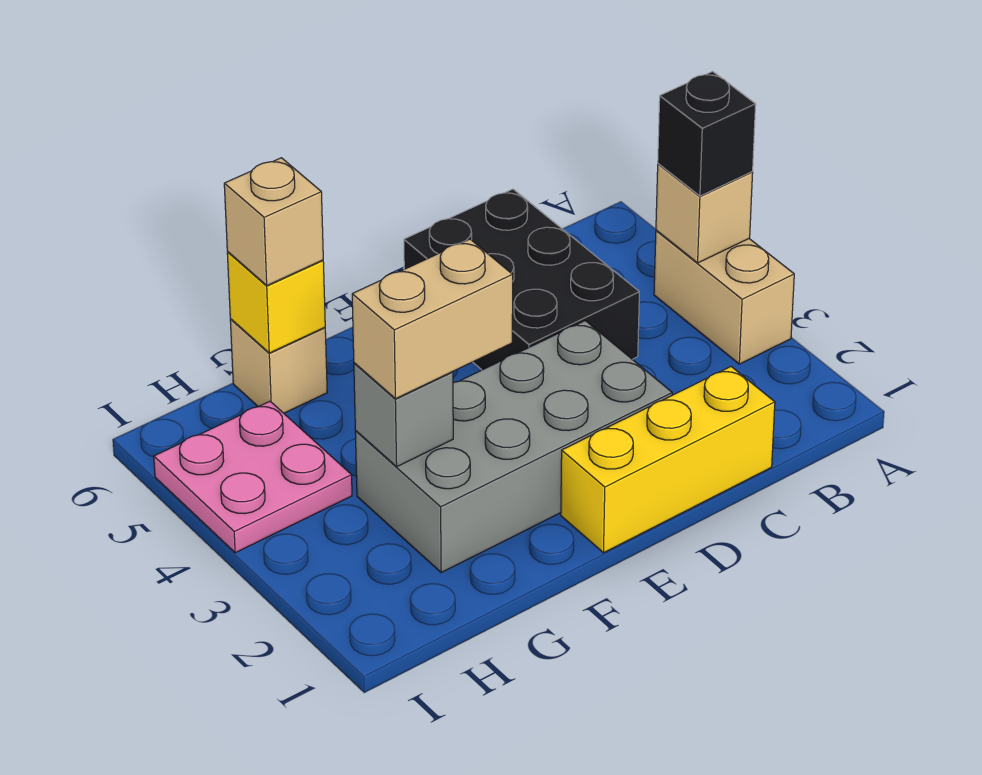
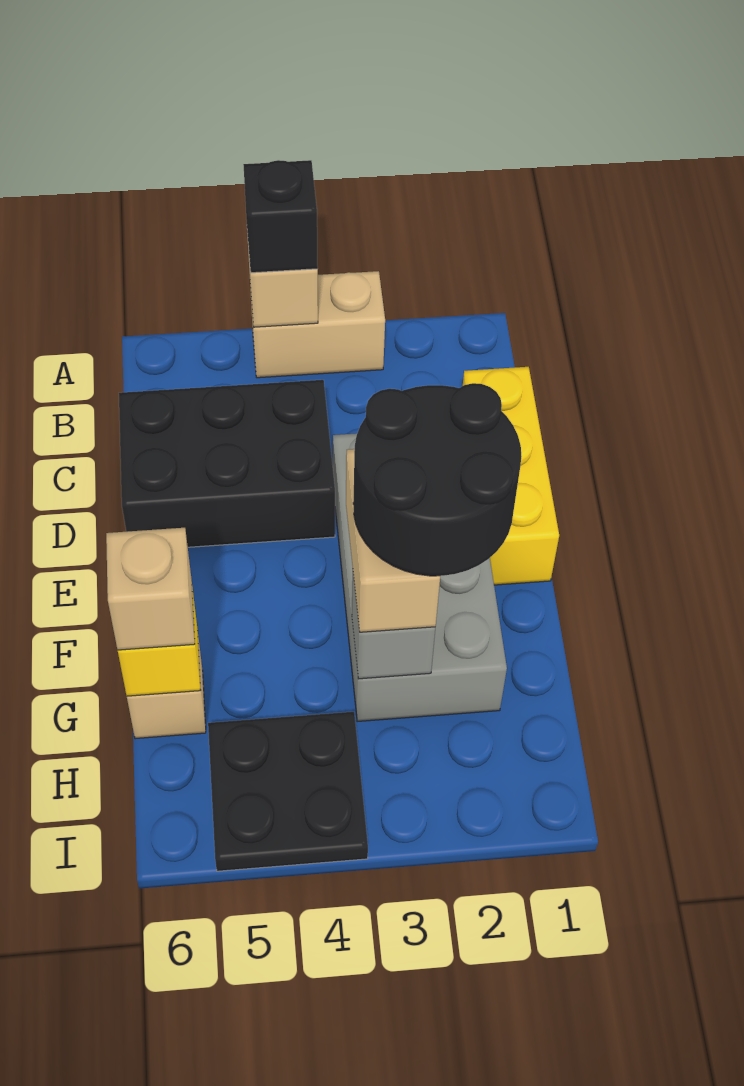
none -> black 2x2 round brick [353,383,522,576]
pink 2x2 plate [154,401,352,553] -> black 2x2 plate [208,712,368,871]

